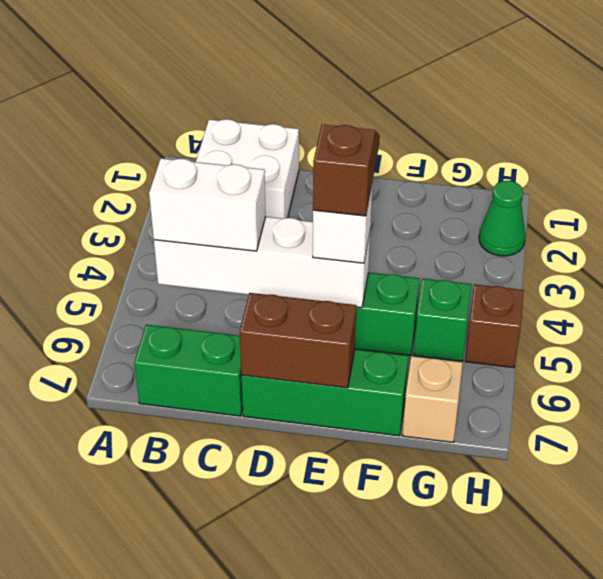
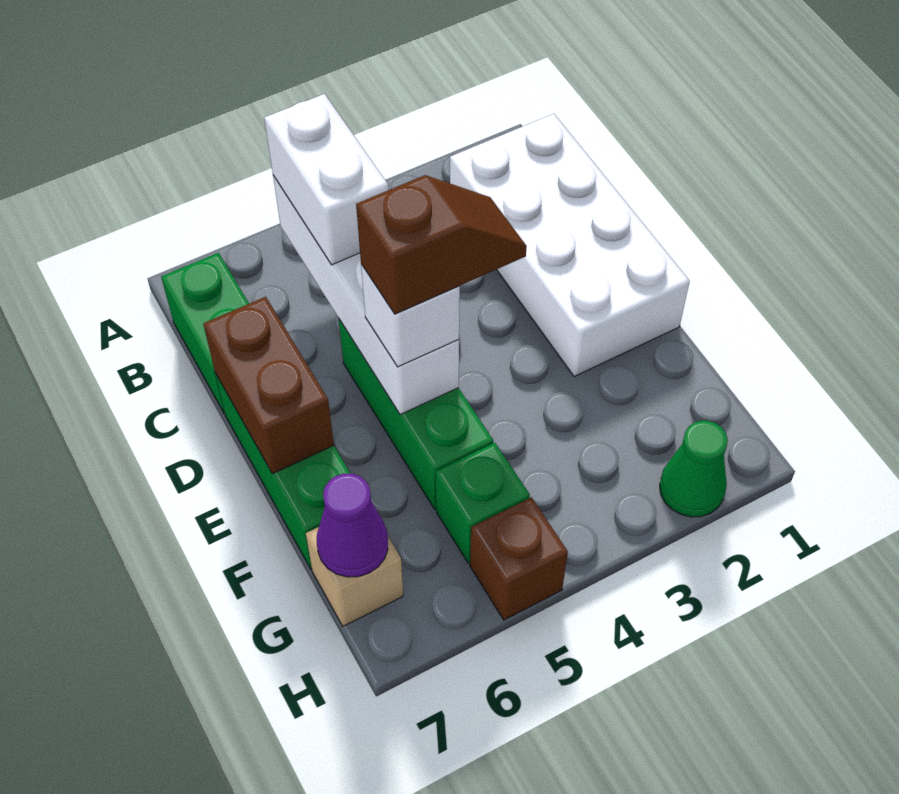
white 2x2 brick [196,119,299,218] -> white 2x4 brick [450,114,690,377]
none -> purple 1x1 cone [317,474,388,577]

